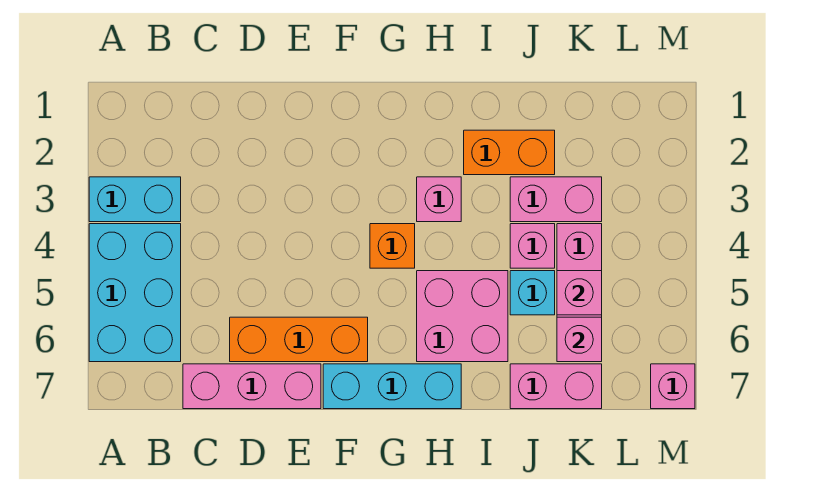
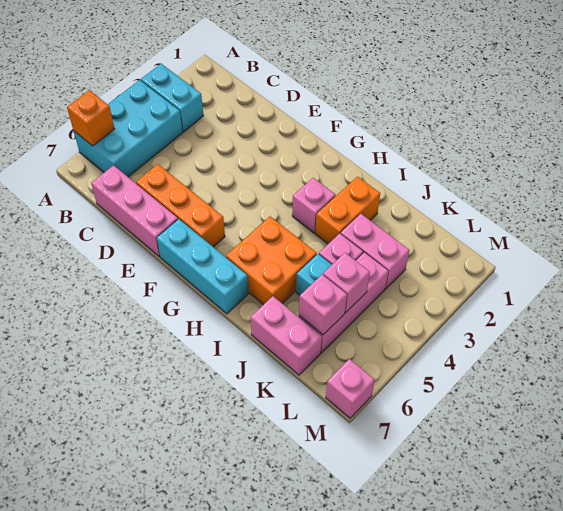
orange 1x1 brick [370,224,415,268] -> orange 1x1 brick moved to [67,90,114,146]
pink 2x2 brick [417,271,508,362] -> orange 2x2 brick [226,216,317,305]
orange 1x2 brick [464,130,555,175] -> orange 1x2 brick turned to [315,177,380,244]

